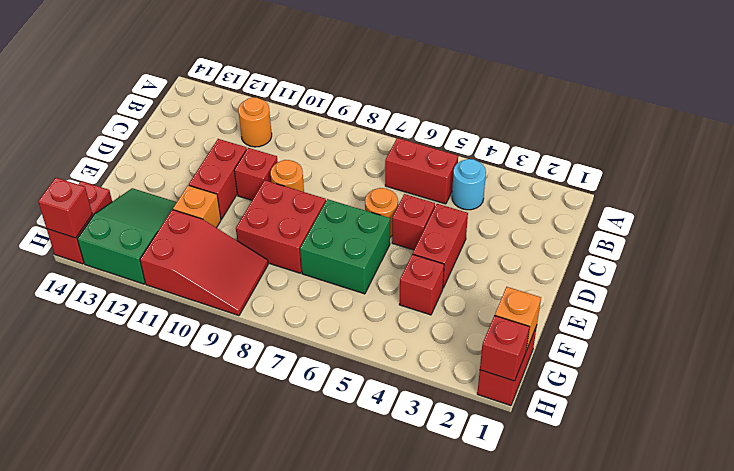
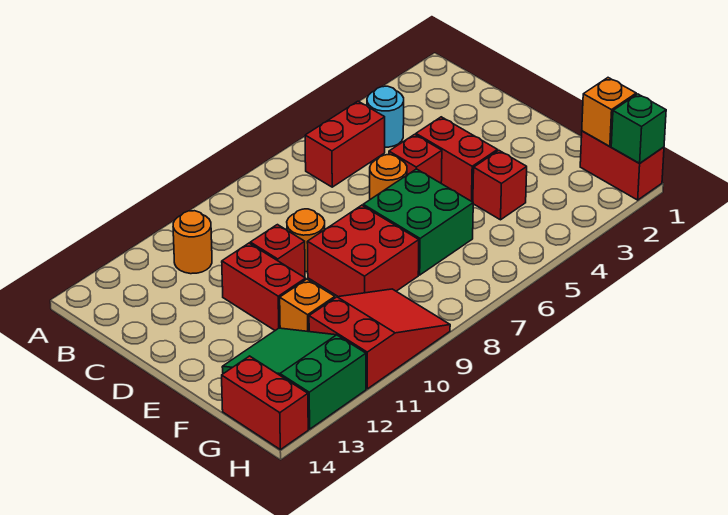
red 1x1 brick [480,316,530,381] -> green 1x1 brick [611,94,666,163]
red 1x1 brick [38,178,92,238] -> none

